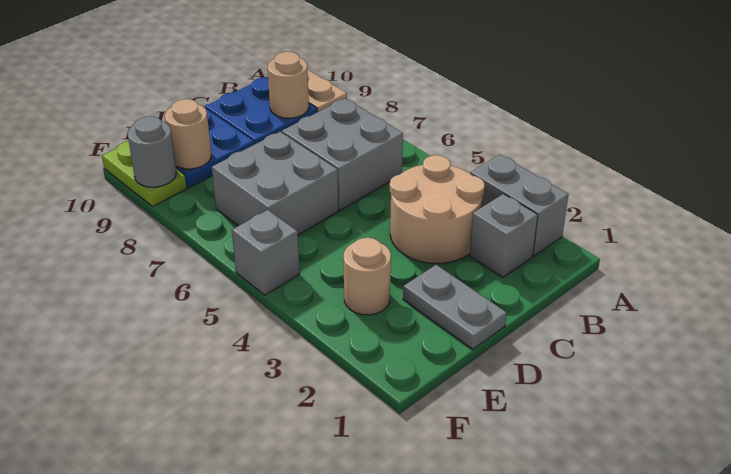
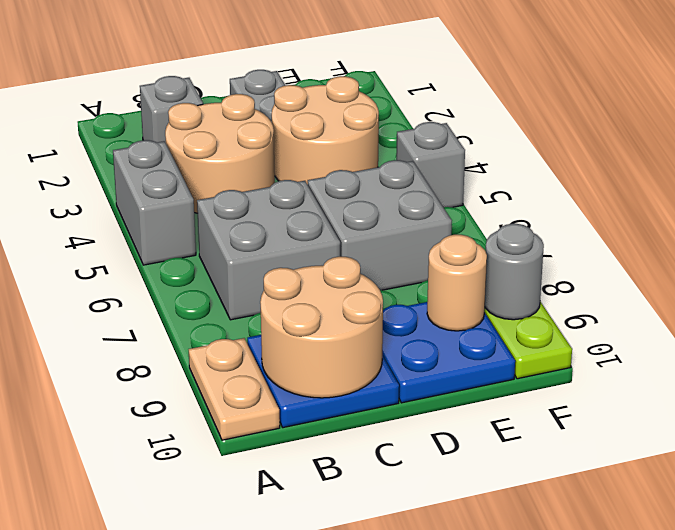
grey 1x2 brick [470,154,568,256] -> grey 1x2 brick moved to [113,140,196,265]
tan 1x1 round brick [268,52,309,118] -> tan 2x2 round brick [260,257,383,398]
tan 1x1 round brick [344,238,391,315] -> tan 2x2 round brick [272,76,379,184]

